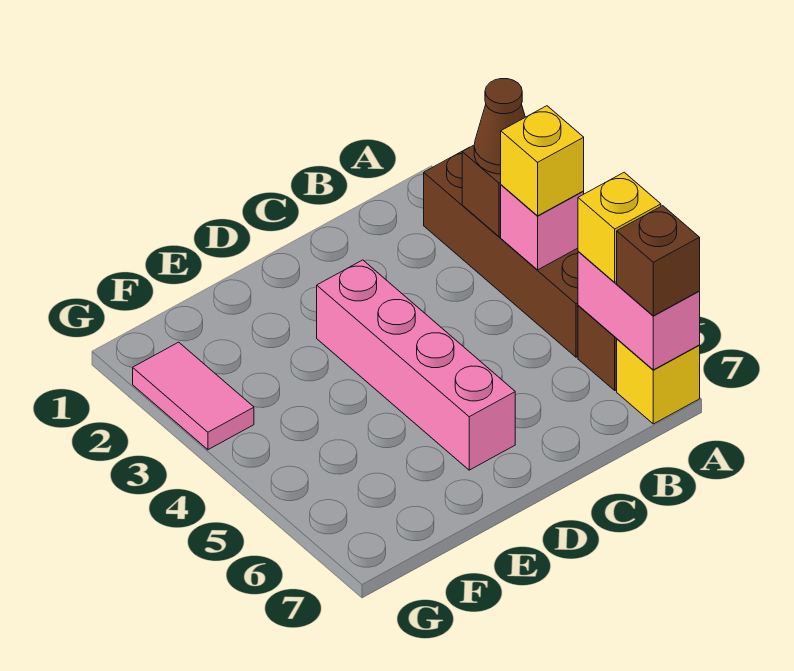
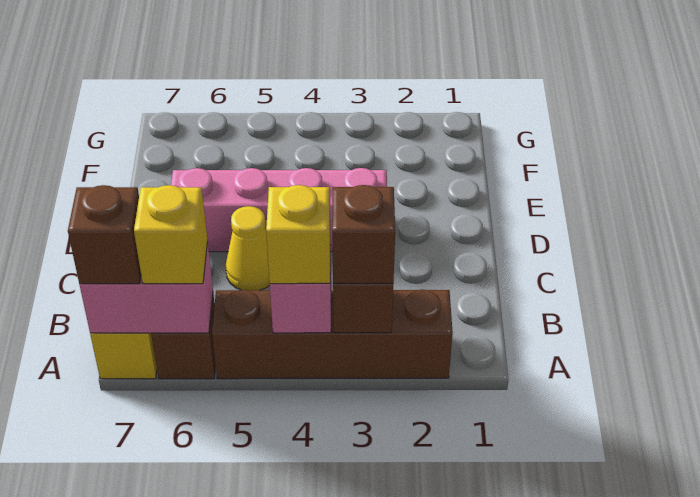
brown 1x1 cone [474,79,525,174] -> brown 1x1 brick [332,185,395,283]
none -> yellow 1x1 cone [226,206,270,290]
pink 1x2 tile [133,342,254,450] -> none

